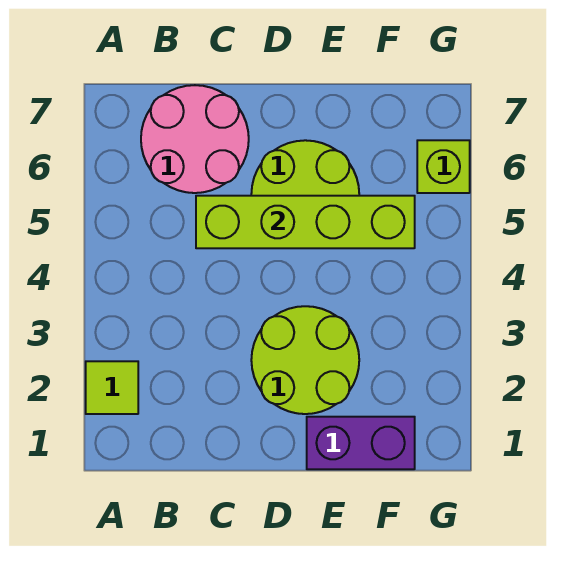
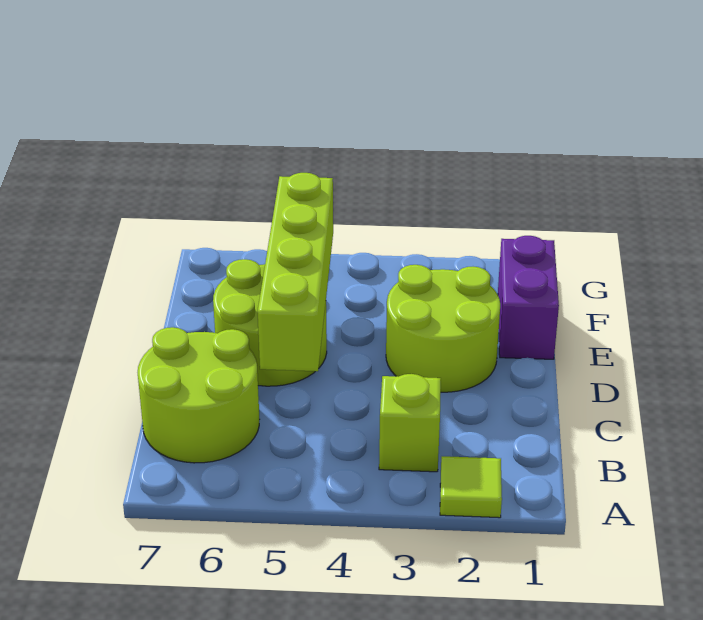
pink 2x2 round brick [141,85,249,193] -> lime 2x2 round brick [138,327,259,463]
lime 1x1 brick [417,140,470,193] -> lime 1x1 brick moved to [379,374,441,472]

